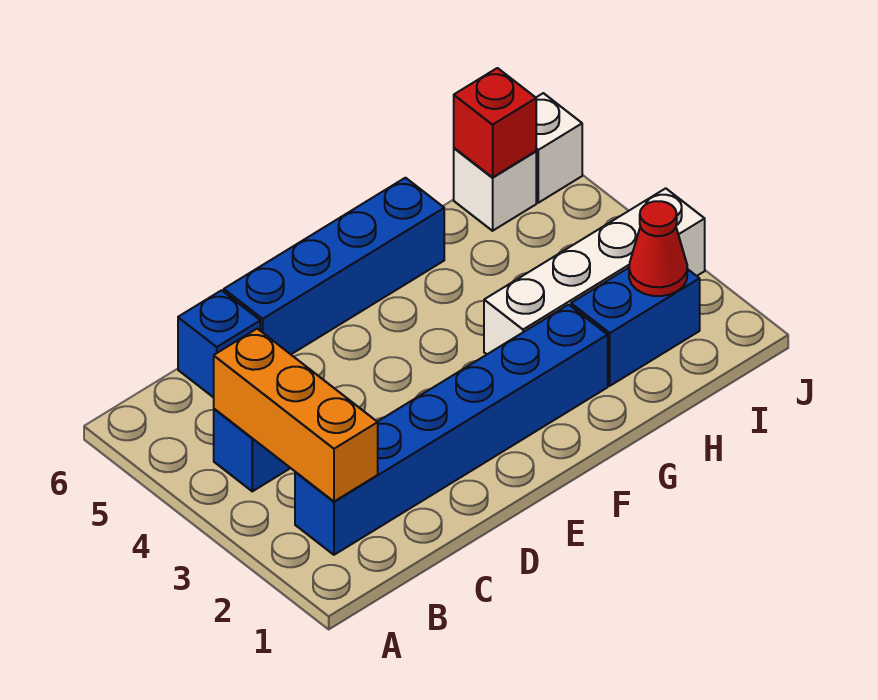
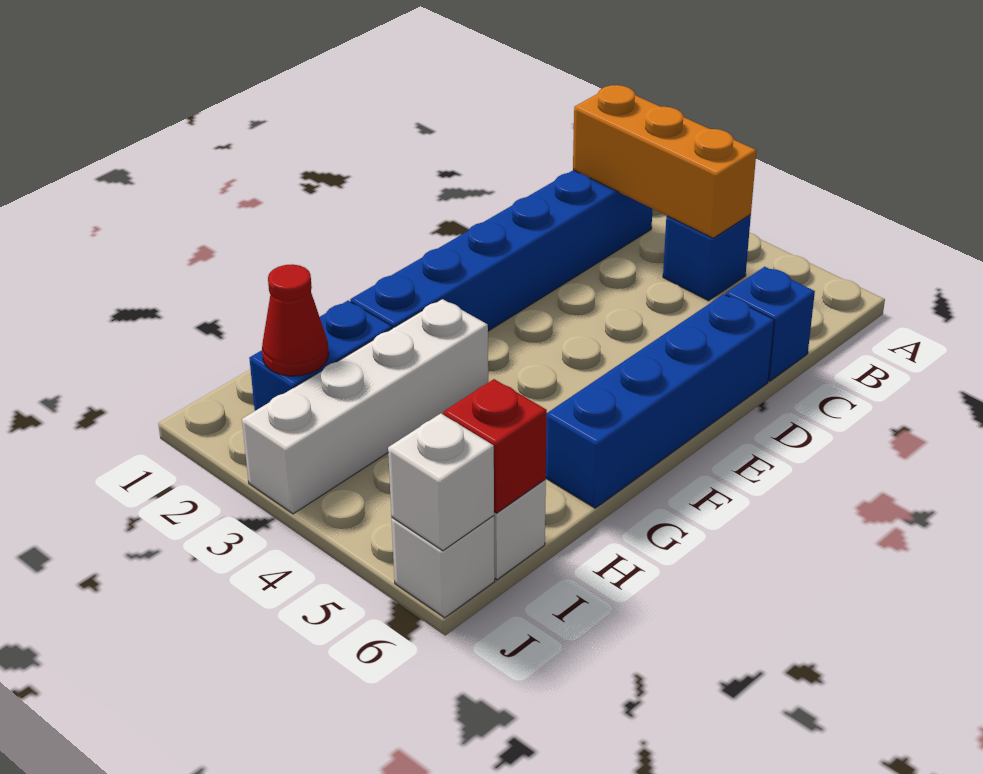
none -> white 1x1 brick [388,413,494,551]

